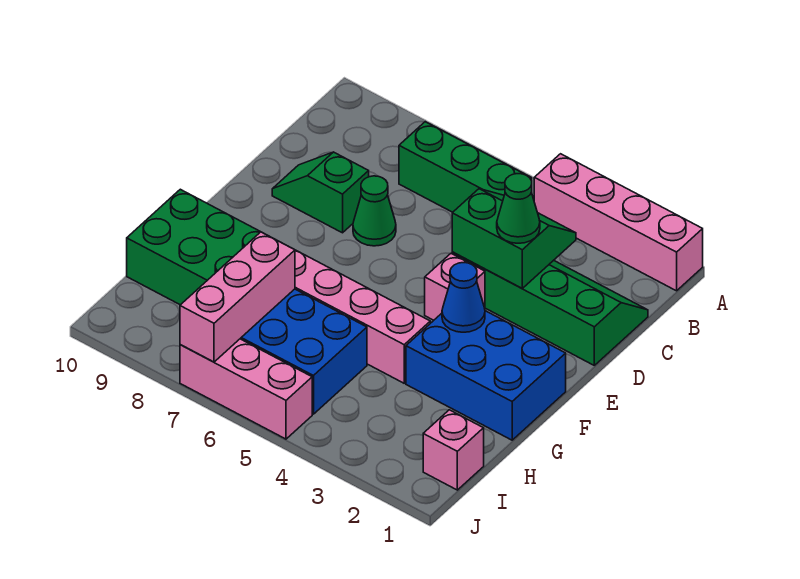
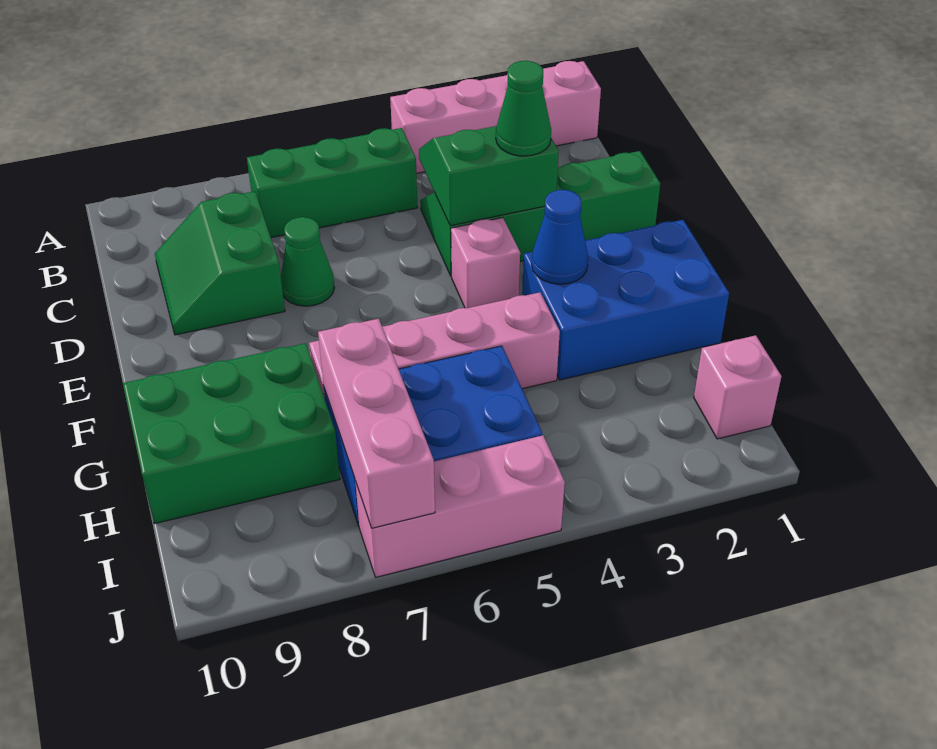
green 1x2 slope [272,152,369,233] -> green 2x2 slope [155,191,285,335]

